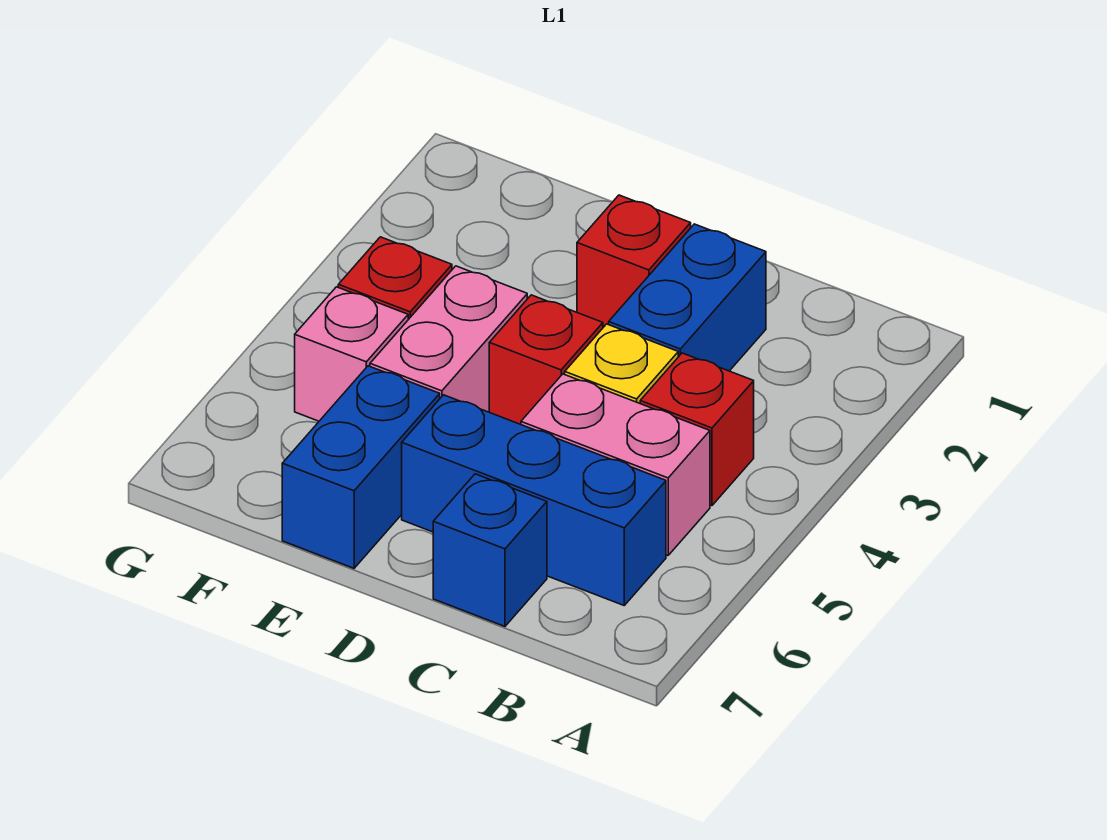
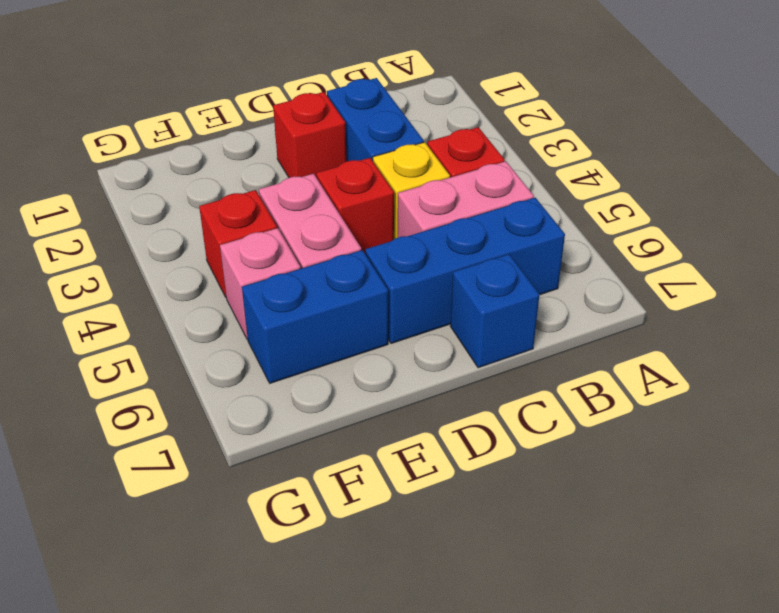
blue 1x2 brick [282,366,440,568] -> blue 1x2 brick turned to [242,250,388,383]

